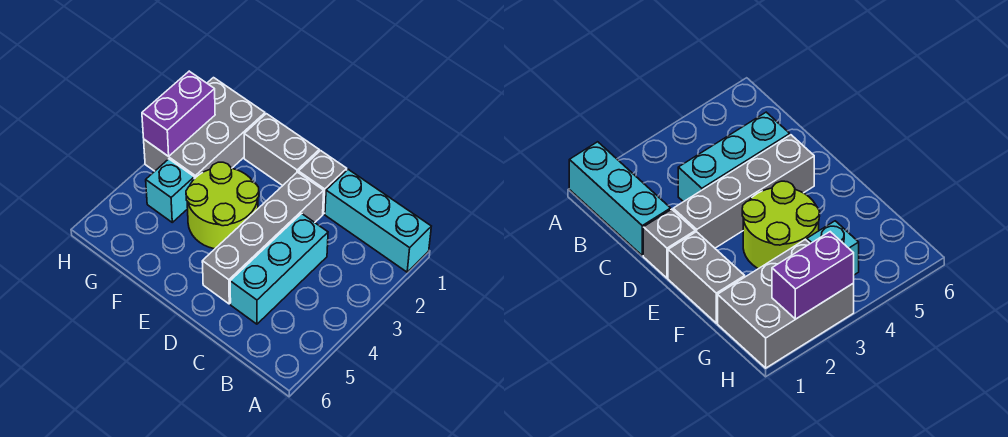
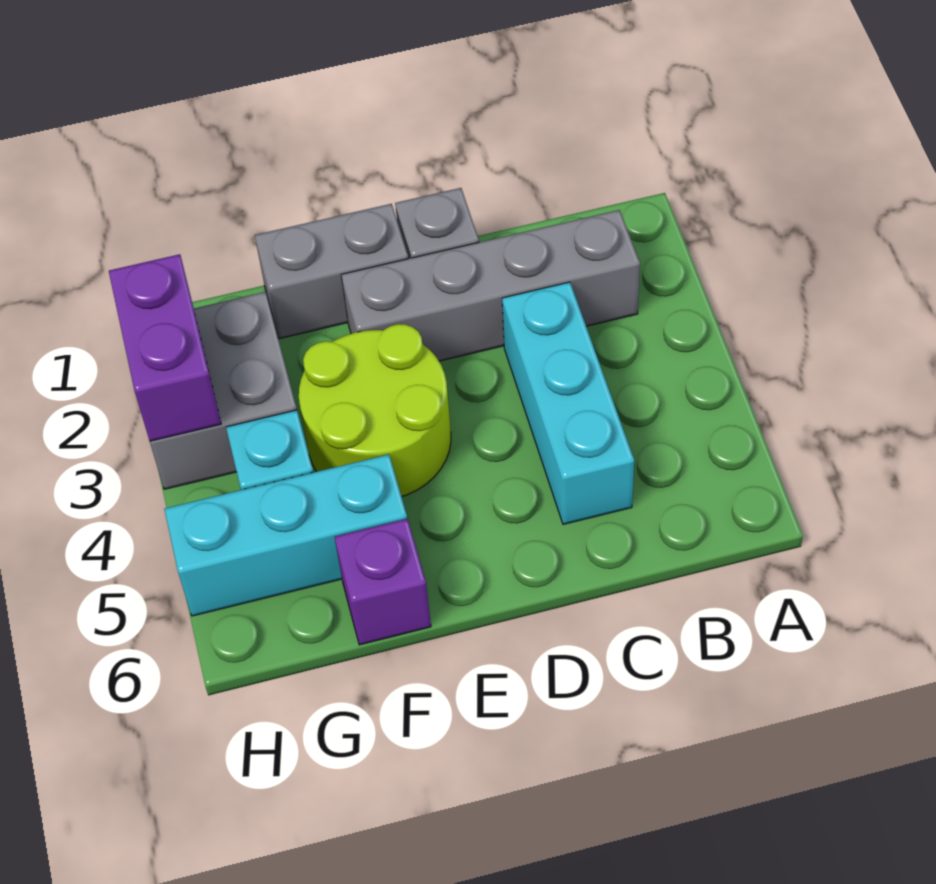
cyan 1x3 brick [325,169,431,272] -> cyan 1x3 brick moved to [164,454,407,616]
grey 1x4 brick [202,172,324,304] -> grey 1x4 brick turned to [341,210,640,361]
none -> purple 1x1 brick [335,519,431,645]
grey 2x3 brick [144,78,265,179] -> grey 2x2 brick [150,292,297,489]

